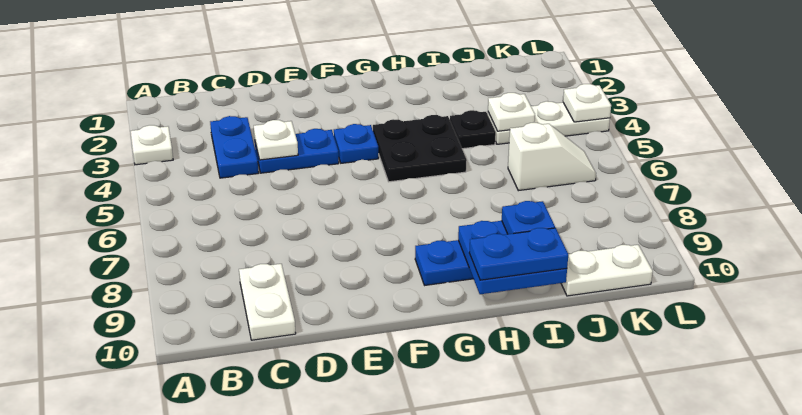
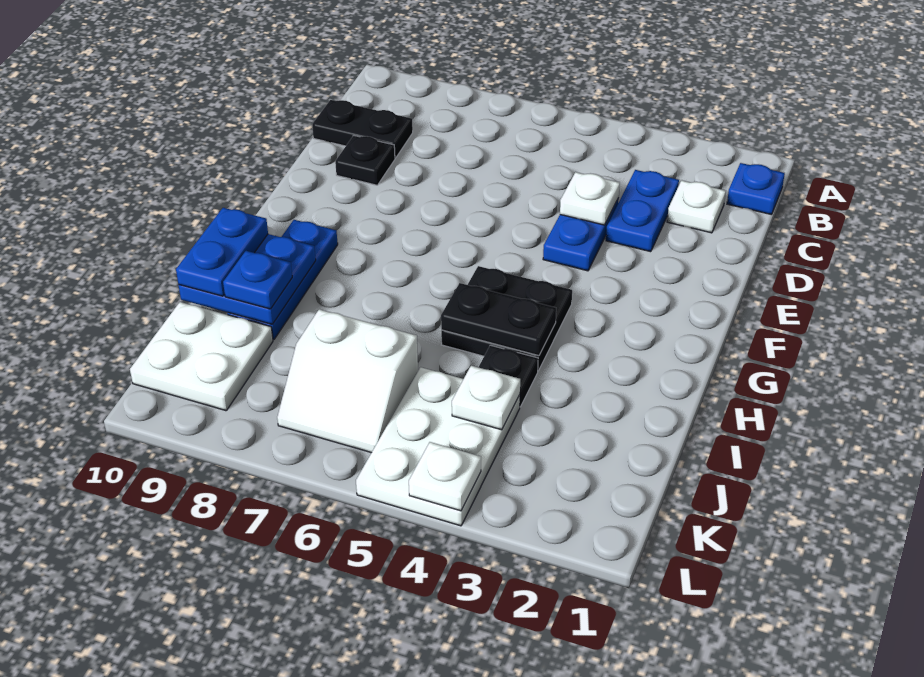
white 1x1 plate [131,125,173,165] -> white 1x1 plate moved to [667,180,726,233]
blue 1x2 plate [210,116,259,178] -> blue 1x2 plate turned to [606,170,679,252]
white 1x2 plate [239,264,296,340] -> black 1x2 plate [312,100,413,158]
none -> black 1x1 plate [335,135,395,185]
blue 1x1 plate [334,124,378,163] -> blue 1x1 plate moved to [727,163,785,215]
none -> black 1x2 plate [441,283,556,356]
white 1x3 plate [488,101,610,144] -> white 2x3 plate [356,367,520,526]
white 1x2 slope [508,123,596,191] -> white 2x2 slope [277,309,418,453]
white 1x2 plate [561,245,653,296] -> white 2x2 plate [130,302,273,411]

